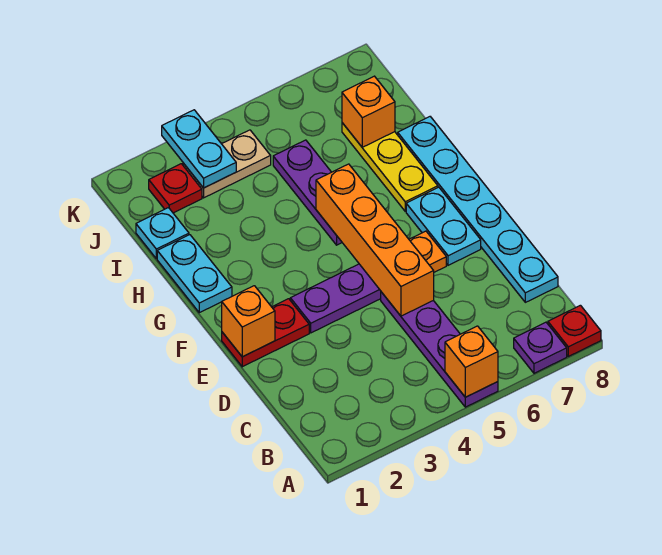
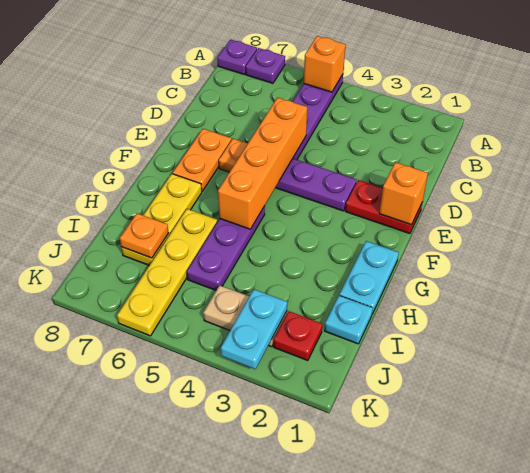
red 1x1 plate [548,305,601,356] -> purple 1x1 plate [217,40,257,75]
cyan 1x6 plate [398,117,558,302] -> none
cyan 1x2 plate [406,187,481,265] -> orange 1x2 plate [173,129,231,191]
none -> yellow 1x4 plate [117,209,217,336]
orange 1x1 brick [342,76,395,147] -> orange 1x1 plate [120,213,168,258]

